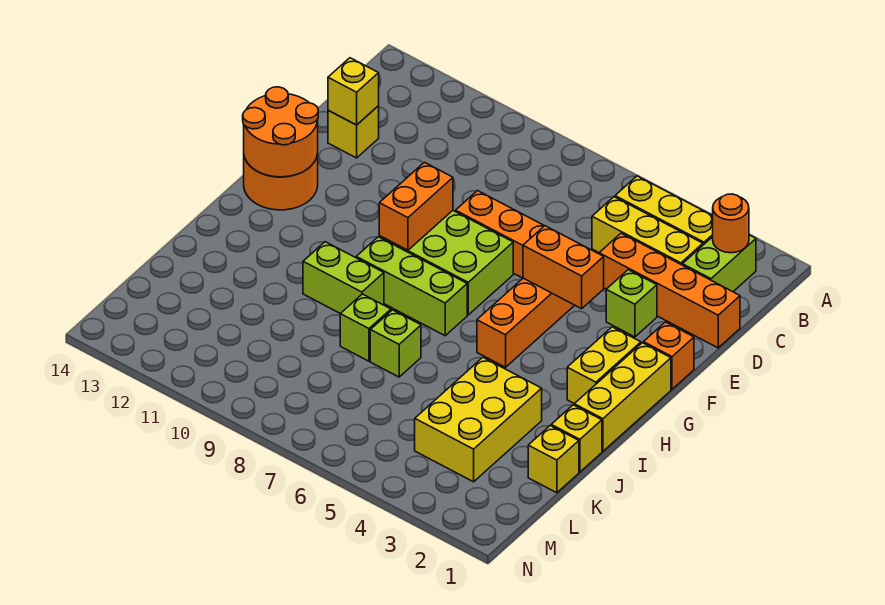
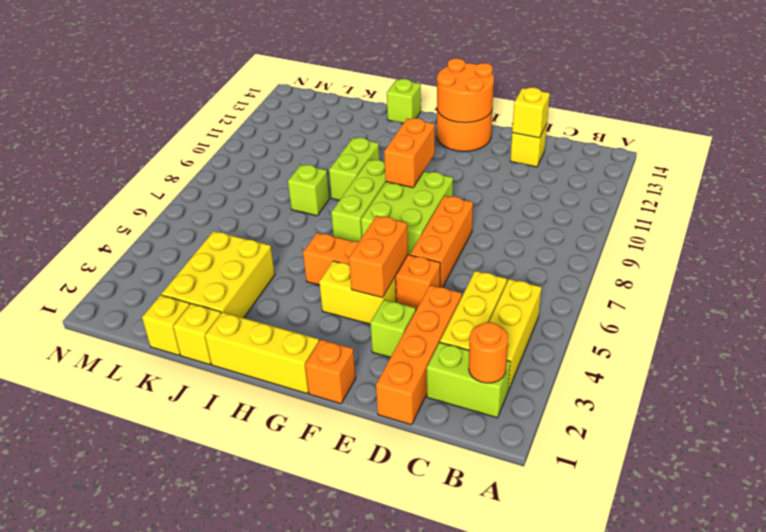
orange 1x2 brick [379,162,453,250] -> orange 1x2 brick turned to [384,118,435,188]
yellow 1x2 brick [567,327,641,404] -> yellow 1x2 brick moved to [319,261,396,324]
yellow 2x3 brick [415,358,542,482] -> yellow 2x3 brick turned to [162,231,275,318]
lime 1x1 brick [370,310,421,377] -> lime 1x1 brick moved to [387,79,421,123]

